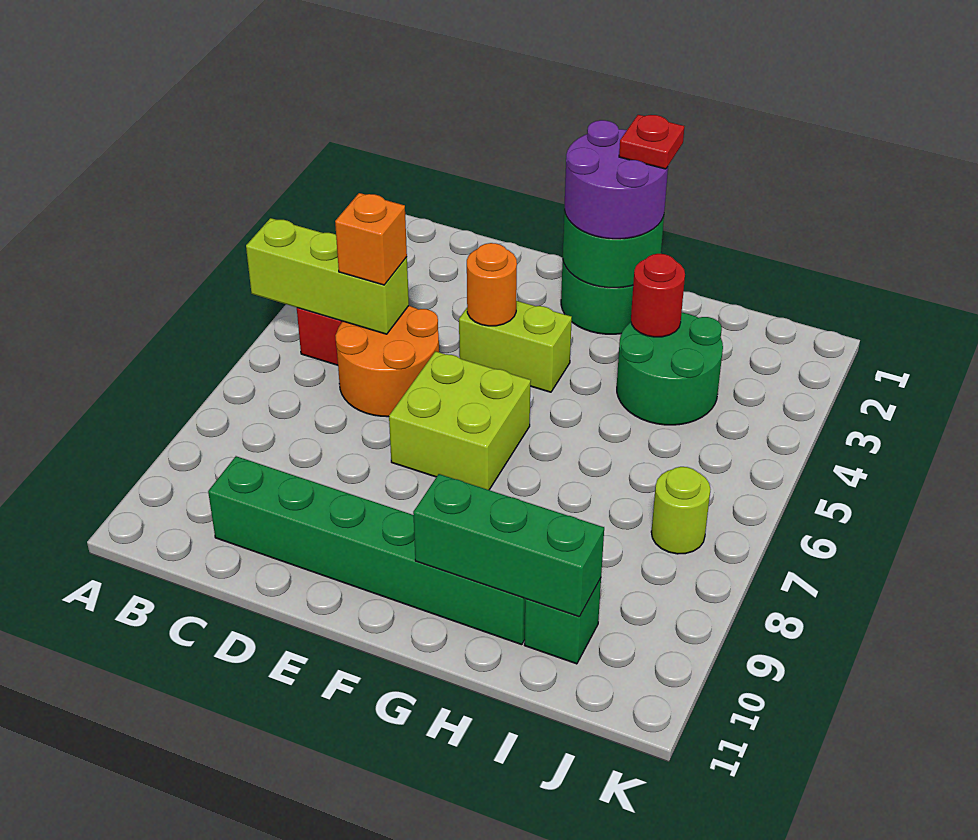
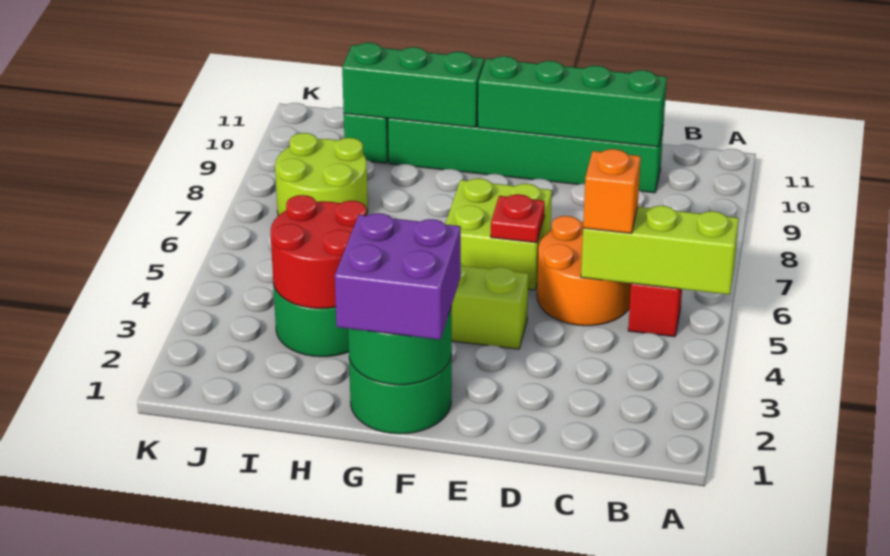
none -> green 1x4 brick [478,56,667,147]
orange 1x1 round brick [467,243,517,326] -> none
purple 2x2 round brick [564,120,668,239] -> purple 2x2 brick [335,213,461,340]
red 1x1 plate [619,115,684,169] -> red 1x1 plate moved to [491,194,545,243]
red 1x1 round brick [631,254,685,337] -> red 2x2 round brick [271,195,366,308]
lime 1x1 round brick [651,467,711,554] -> lime 2x2 round brick [275,133,368,216]

